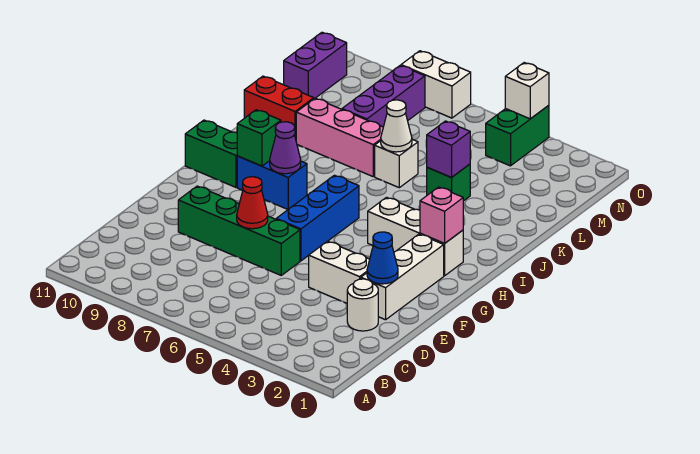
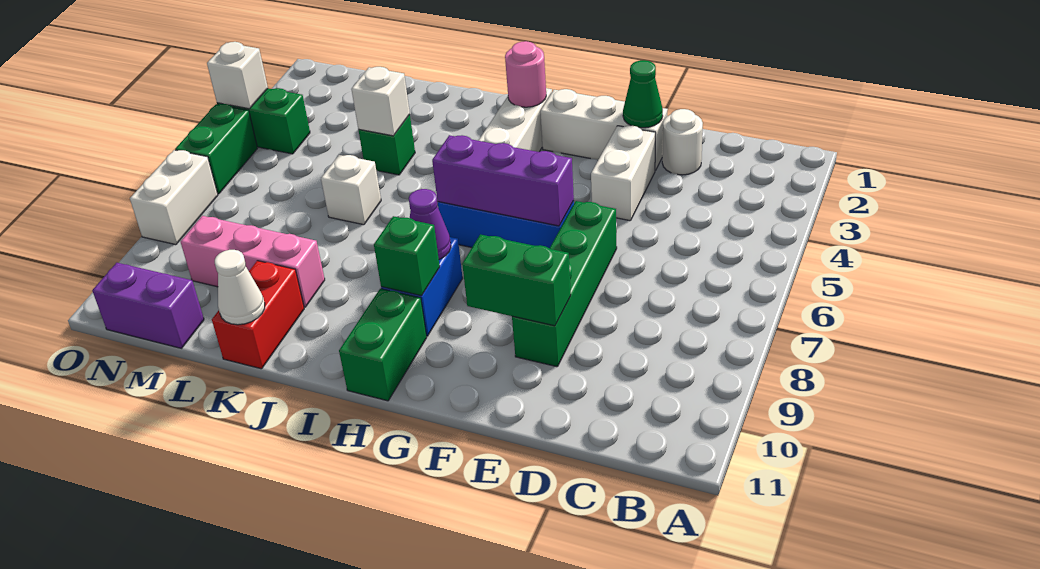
blue 1x1 cone [367,232,398,284] -> green 1x1 cone [623,60,663,128]
red 1x1 cone [237,177,268,229] -> none
none -> green 1x2 brick [462,234,571,326]
pink 1x1 brick [420,187,463,243] -> pink 1x1 round brick [505,41,546,107]
purple 1x1 brick [427,121,470,178] -> white 1x1 brick [351,67,410,136]
white 1x1 cone [381,100,412,152] -> white 1x1 cone moved to [215,250,265,325]
pink 1x3 brick [296,98,383,176] -> pink 1x3 brick turned to [181,216,325,307]
purple 1x3 brick [342,65,425,127] -> purple 1x3 brick moved to [432,135,574,226]
none -> green 1x2 brick [175,104,258,194]

